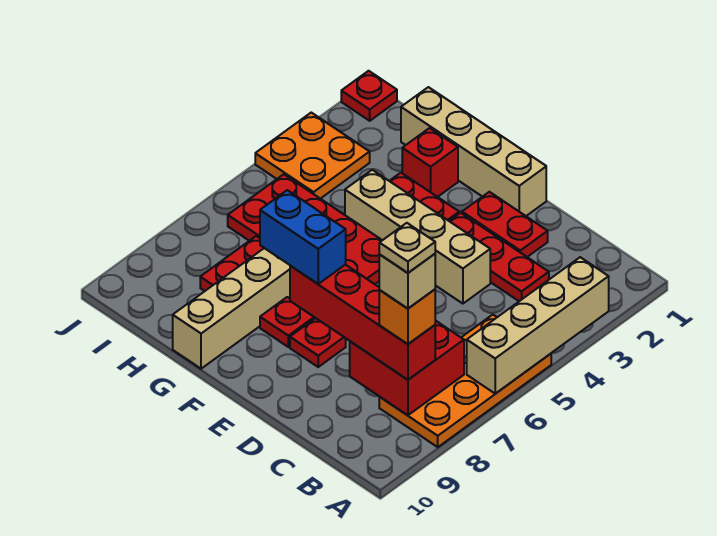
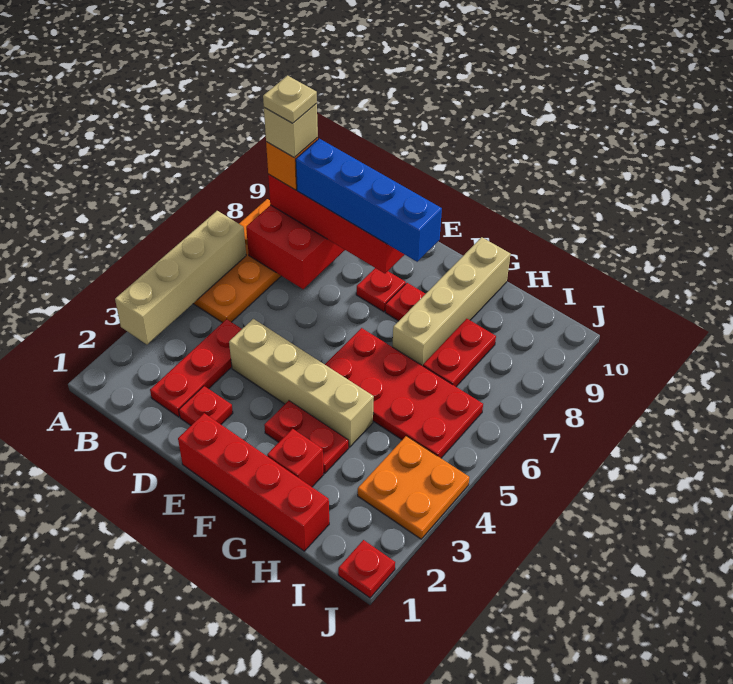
red 1x3 plate [450,213,549,301] -> red 1x3 plate turned to [150,319,242,417]
red 1x2 plate [462,192,548,257] -> red 1x1 plate [179,386,233,425]
tan 1x4 brick [401,87,546,216] -> red 1x4 brick [178,413,329,551]
blue 1x2 brick [260,190,346,284] -> blue 1x4 brick [296,139,442,262]

